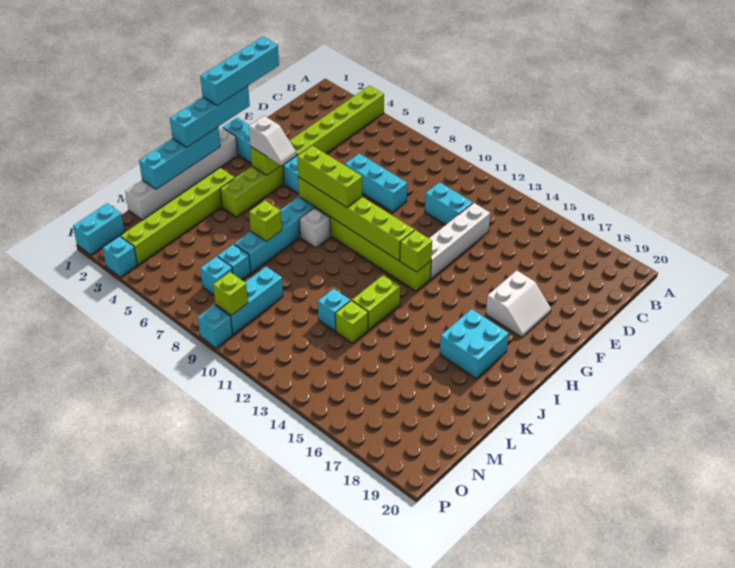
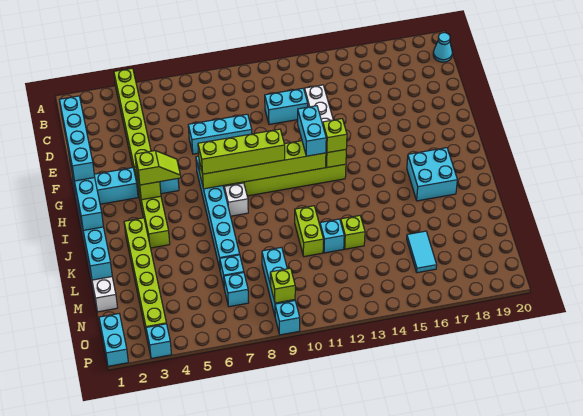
none -> cyan 1x1 cone [433,33,452,62]
white 2x2 slope [486,270,551,337] -> none
none -> cyan 1x2 brick [298,106,326,156]
white 1x2 slope [249,116,296,165] -> lime 1x2 slope [135,151,181,185]
lime 1x3 brick [297,146,362,207] -> lime 1x4 brick [198,129,285,174]
lime 1x2 brick [352,275,400,330] -> lime 1x2 brick moved to [295,206,323,257]
lime 1x1 brick [249,201,282,241] -> lime 1x1 brick moved to [323,119,347,153]
none -> cyan 1x2 tile [407,231,437,273]

